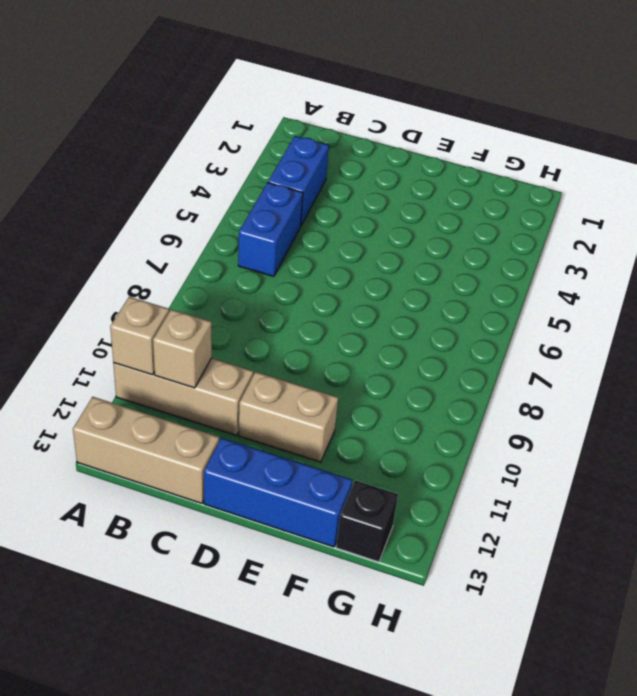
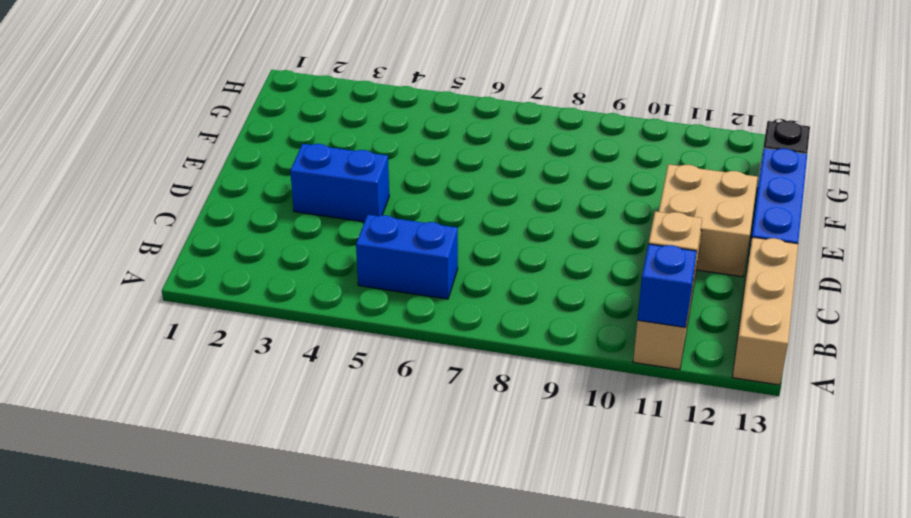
tan 1x1 brick [110,297,169,375] -> blue 1x1 brick [638,244,697,328]
blue 1x2 brick [268,136,329,225] -> blue 1x2 brick moved to [290,144,389,222]
tan 1x2 brick [239,372,338,462] -> tan 2x2 brick [659,164,758,277]

